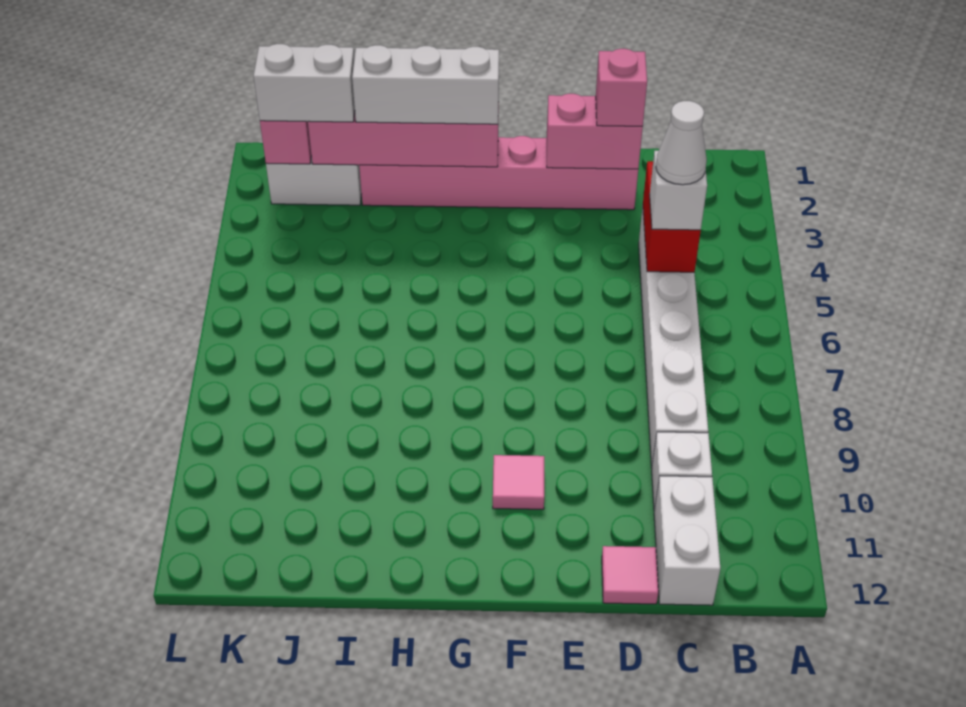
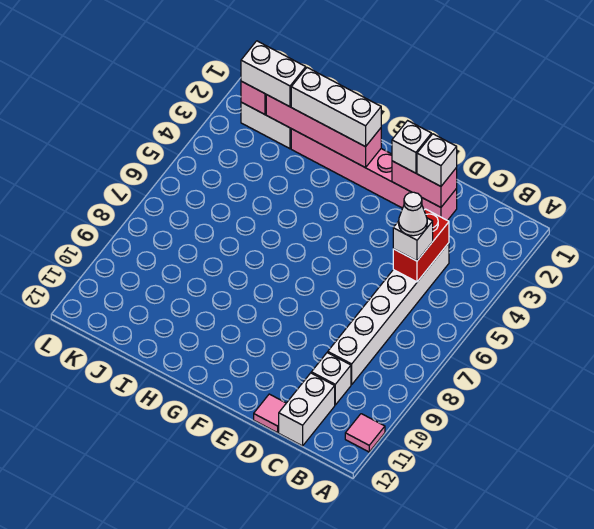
pink 1x1 brick [596,49,647,126] -> white 1x1 brick [417,134,457,186]
none -> white 1x1 brick [392,121,431,173]
pink 1x1 tile [493,455,544,509] -> pink 1x1 tile moved to [345,414,385,452]

